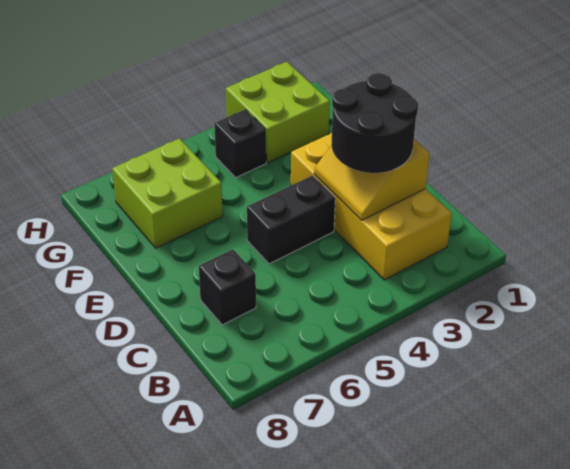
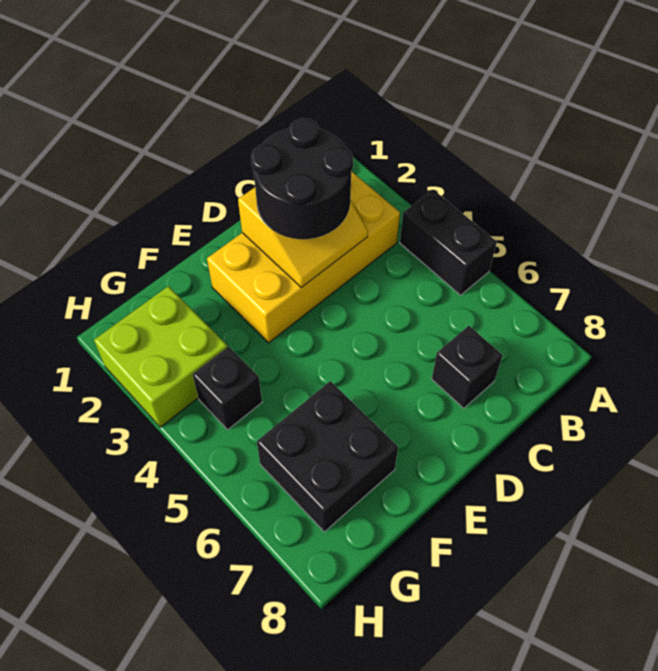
black 1x2 brick [247,175,335,264] -> black 1x2 brick moved to [400,190,497,295]
lime 2x2 brick [112,139,223,248] -> black 2x2 brick [257,381,398,532]

